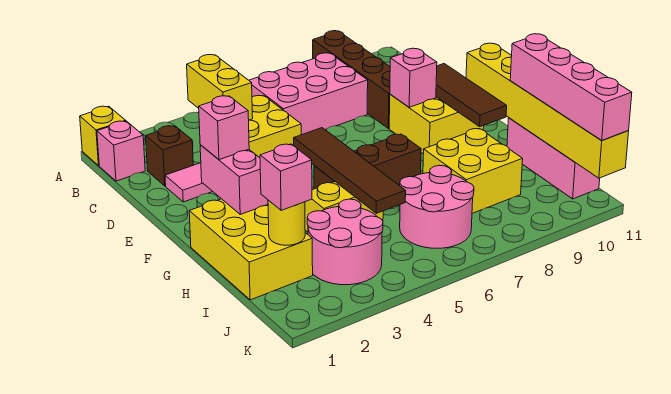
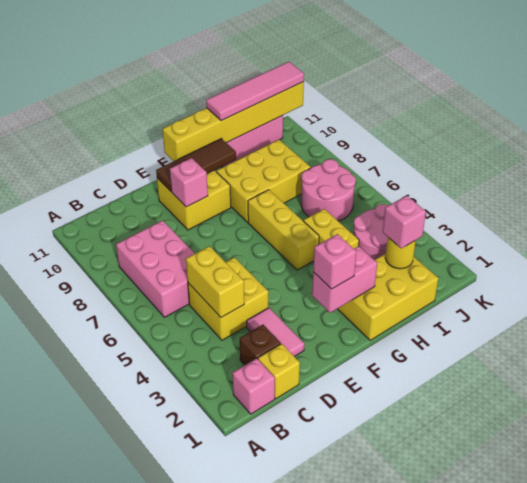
yellow 1x1 brick [80,106,126,166] -> yellow 1x1 brick moved to [258,344,300,399]
brown 1x4 brick [313,31,390,129] -> none
yellow 1x2 brick [187,55,253,120] -> yellow 1x2 brick turned to [186,246,244,318]
brown 1x4 tile [294,128,406,213] -> none
brown 1x3 brick [314,134,421,189] -> yellow 1x3 brick [248,190,319,270]
yellow 2x2 brick [423,129,523,213] -> yellow 2x3 brick [216,140,311,222]
pink 1x4 brick [510,34,632,140] -> pink 1x4 tile [206,62,304,121]

